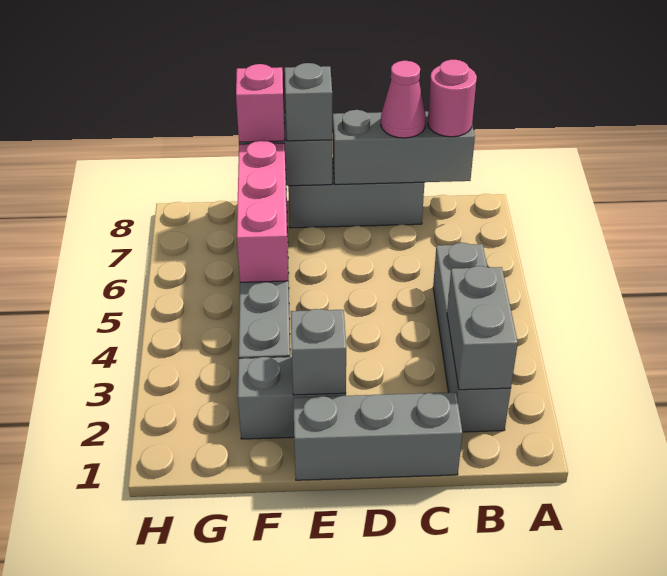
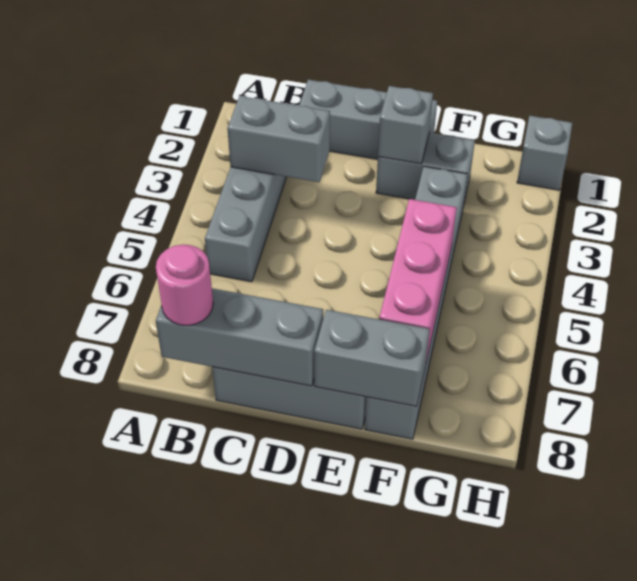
grey 1x2 brick [447,266,518,390] -> grey 1x2 brick turned to [227,96,330,182]
pink 1x1 cone [381,61,426,138] -> none
grey 1x1 brick [285,63,332,141] -> grey 1x1 brick moved to [517,116,572,190]
pink 1x1 brick [236,64,285,142] -> none

